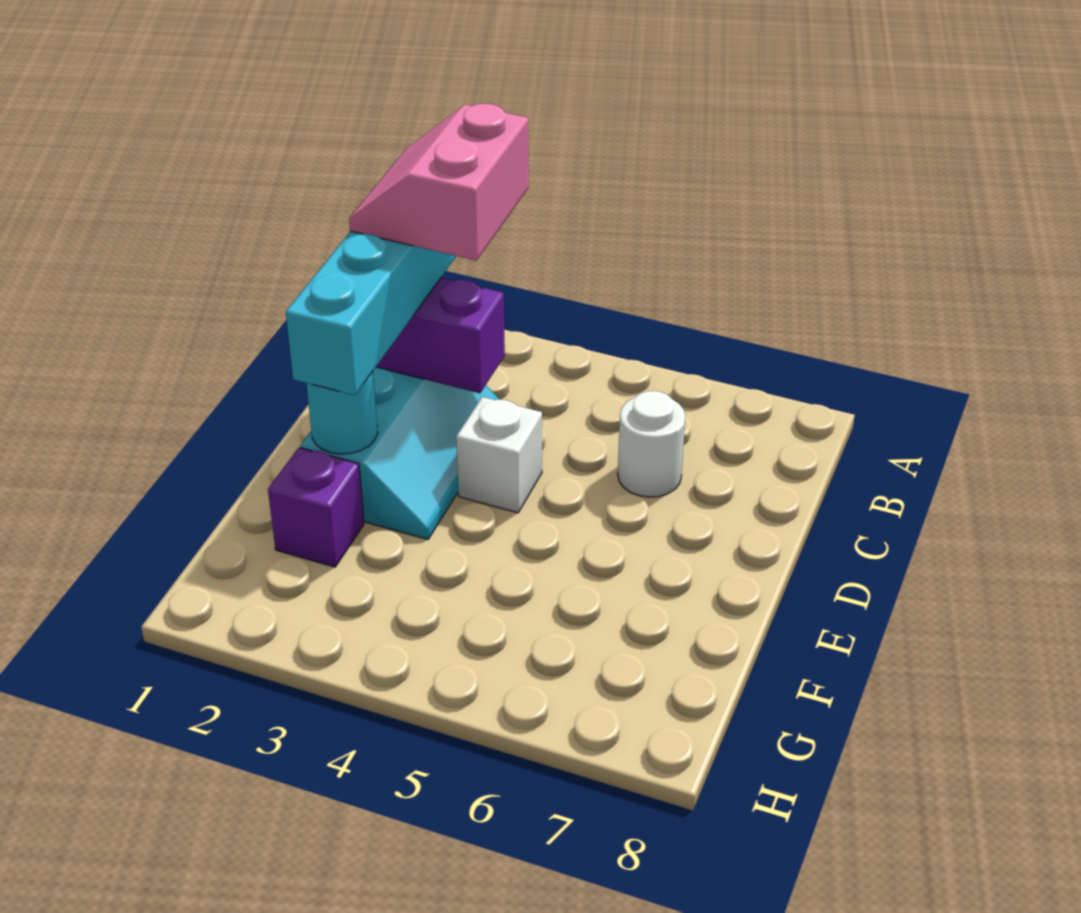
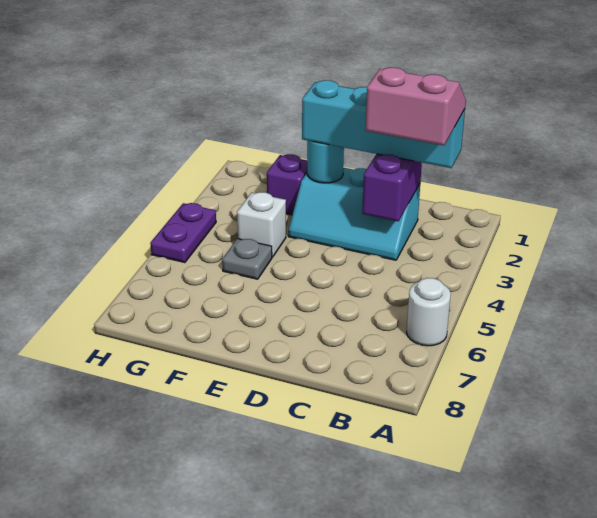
white 1x1 round brick [618,391,685,497] -> white 1x1 round brick moved to [407,278,451,346]
white 1x1 brick [456,397,542,513] -> white 1x1 brick moved to [237,192,286,257]
none -> grey 1x1 plate [222,239,272,279]
none -> purple 1x2 plate [150,203,216,262]

